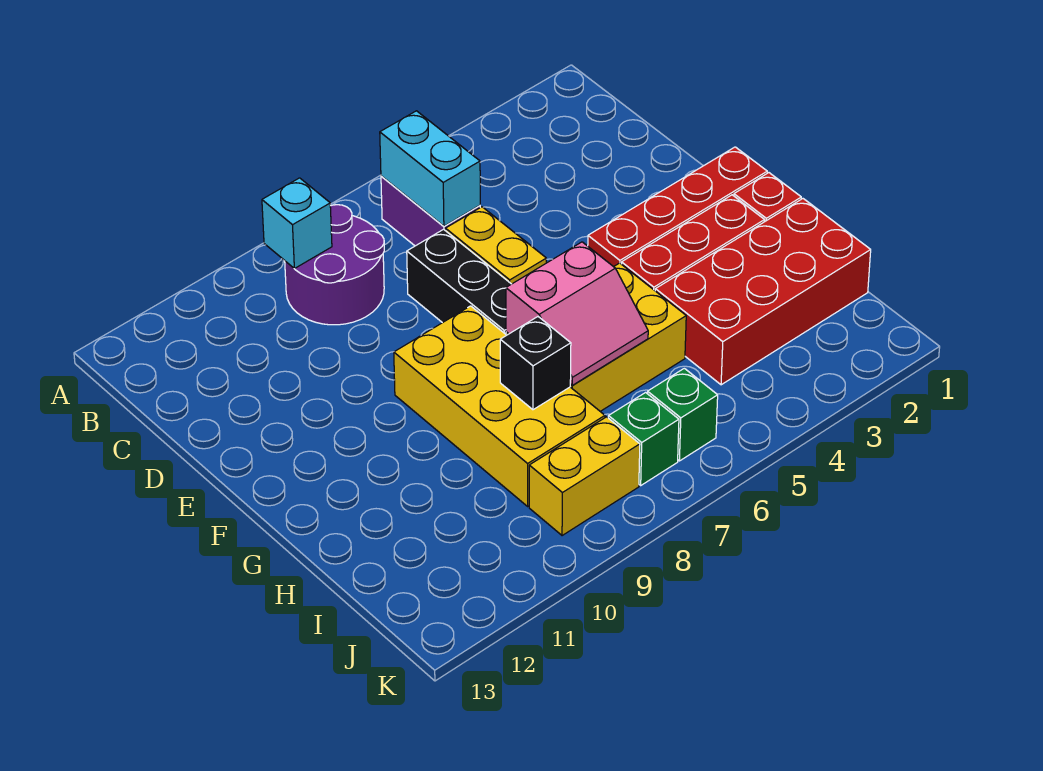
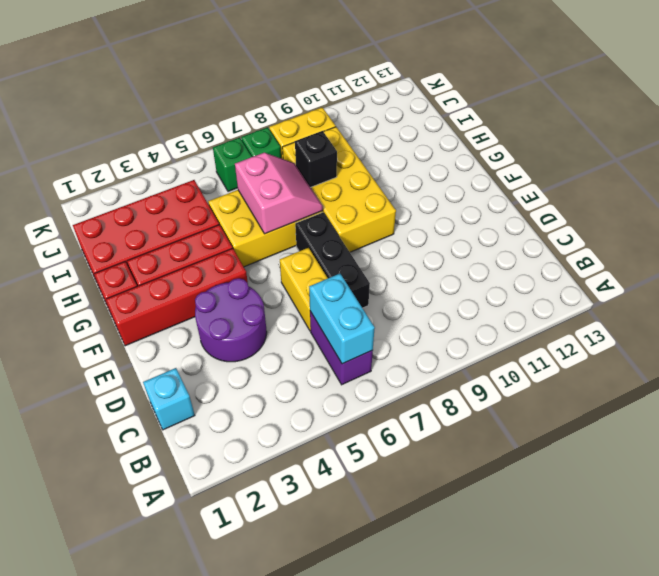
purple 2x2 round brick [285,205,384,325] -> purple 2x2 round brick moved to [195,278,267,362]
cyan 1x1 brick [262,178,332,268] -> cyan 1x1 brick moved to [143,368,195,430]
pink 2x2 slope [506,242,648,385] -> pink 2x2 slope turned to [235,153,323,234]

